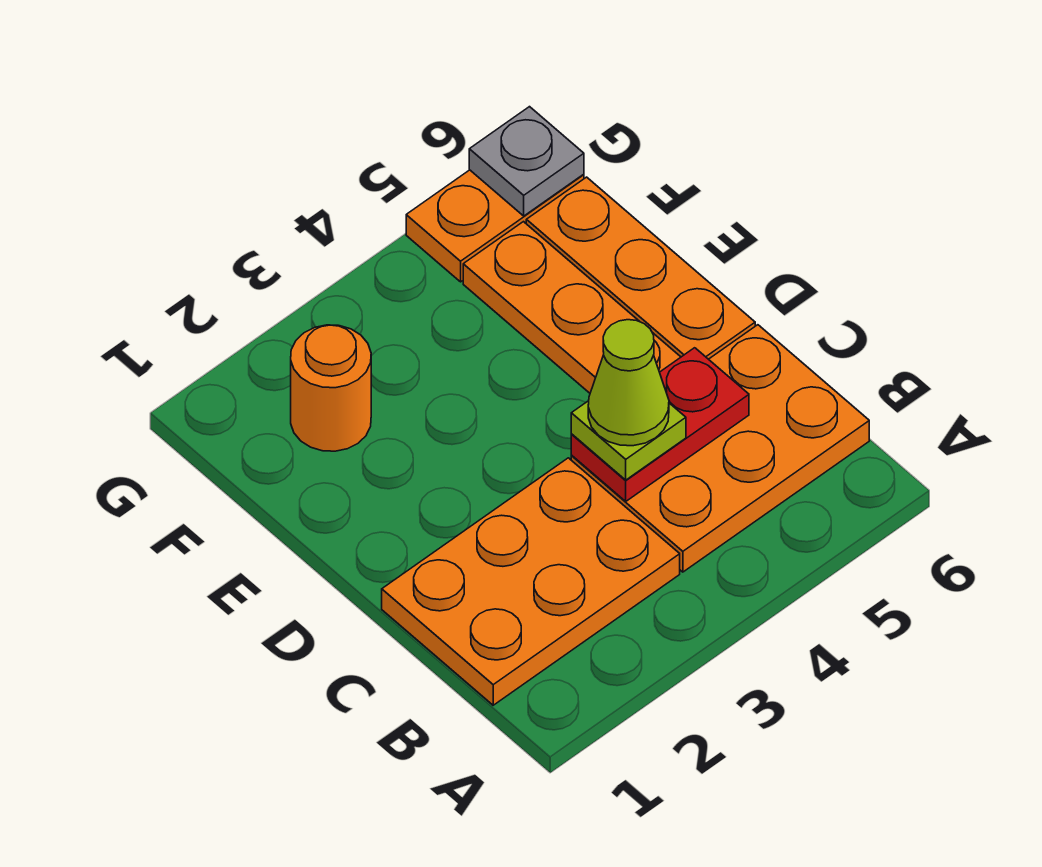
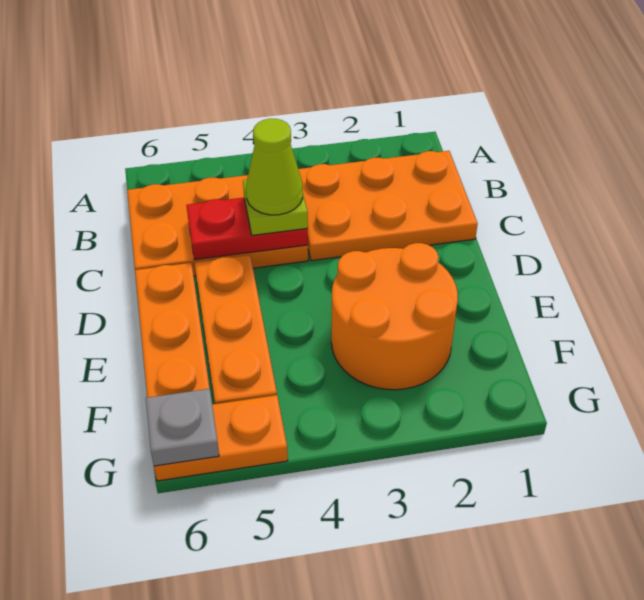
orange 1x1 round brick [291,325,371,451] -> orange 2x2 round brick [331,243,458,390]

